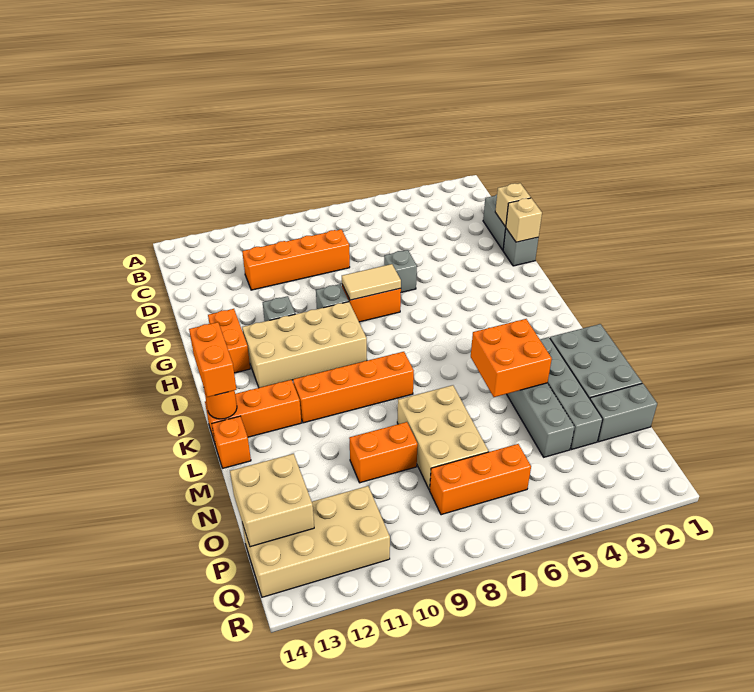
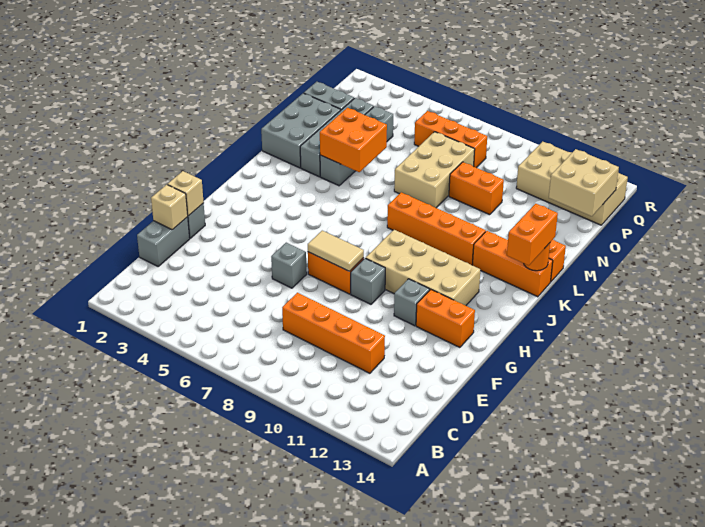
orange 1x2 brick [208,309,250,373] -> orange 1x2 brick turned to [416,290,475,347]

